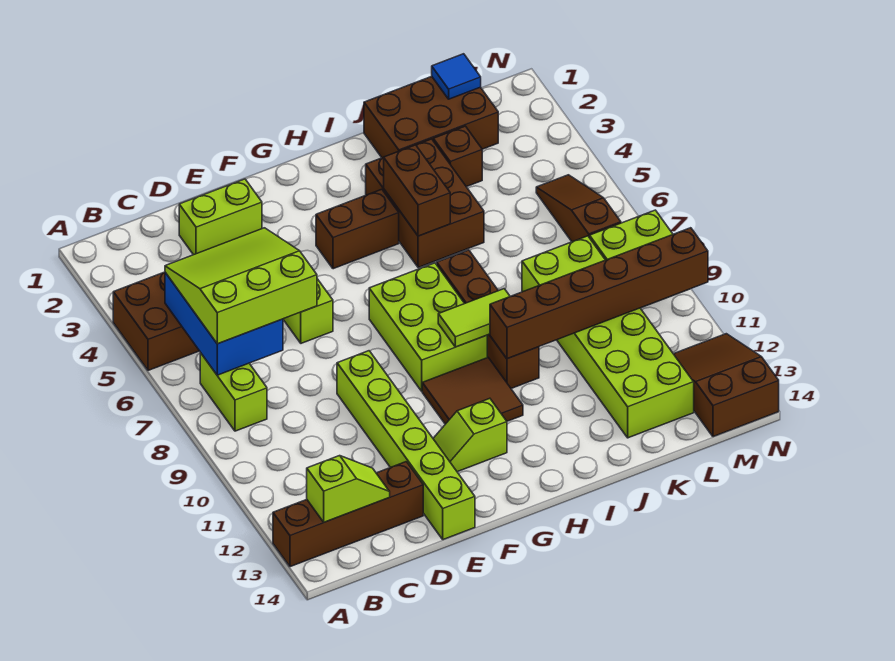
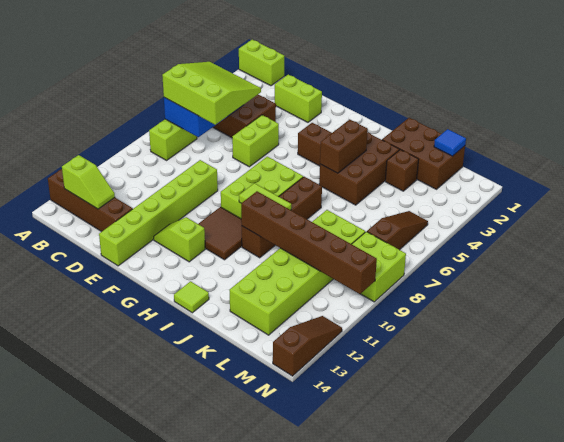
none -> lime 1x2 brick [239,40,284,86]
none -> lime 1x1 tile [174,281,209,313]
brown 2x3 slope [674,334,779,437] -> brown 1x3 slope [273,316,342,376]

